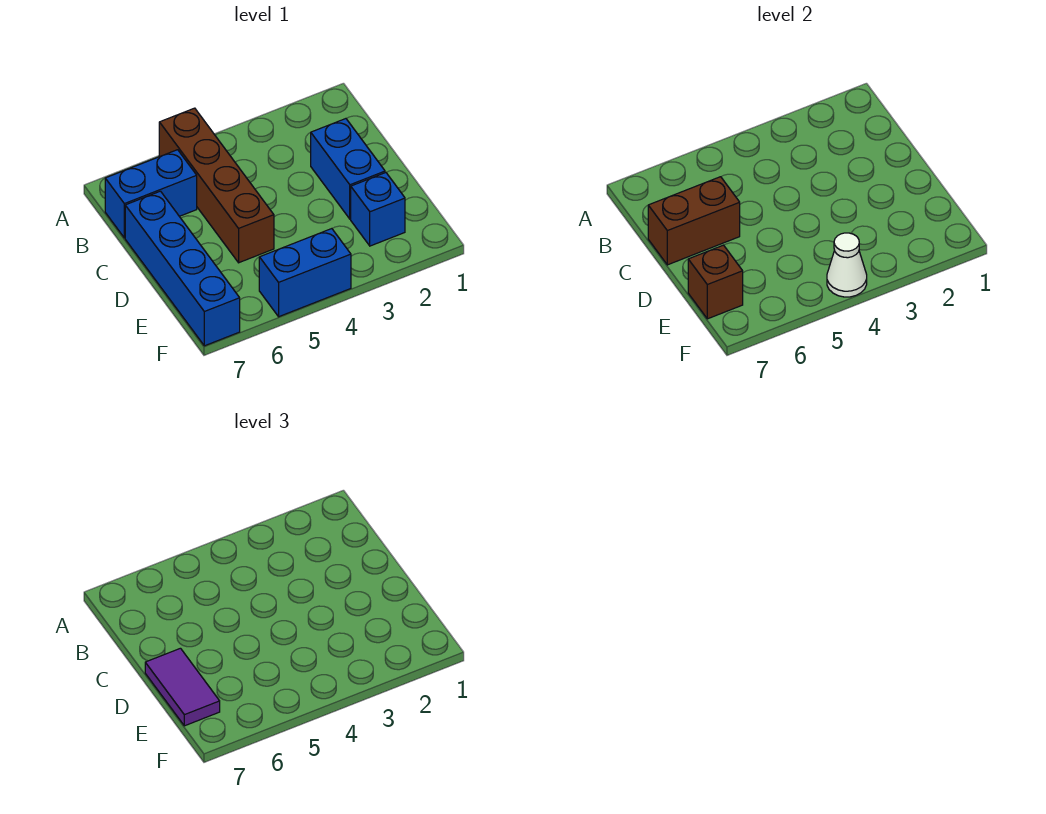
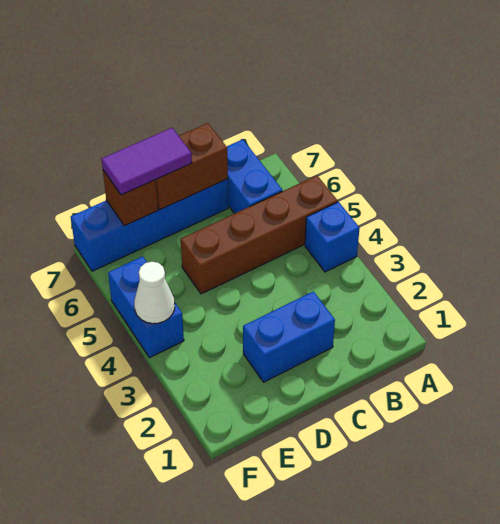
brown 1x2 brick [648,177,740,265] -> brown 1x2 brick turned to [156,123,228,210]
blue 1x1 brick [351,173,405,246] -> blue 1x1 brick moved to [305,202,360,272]

